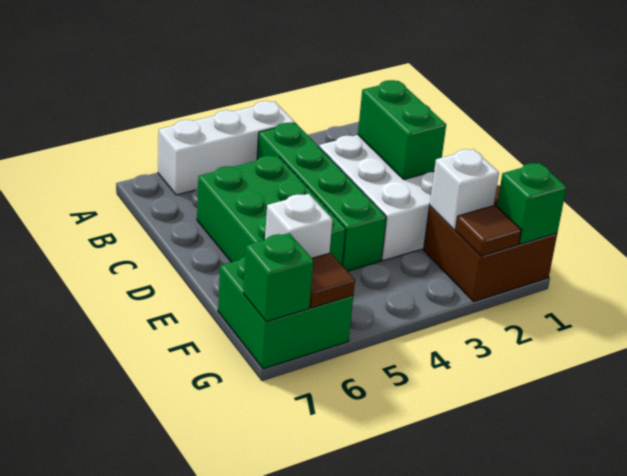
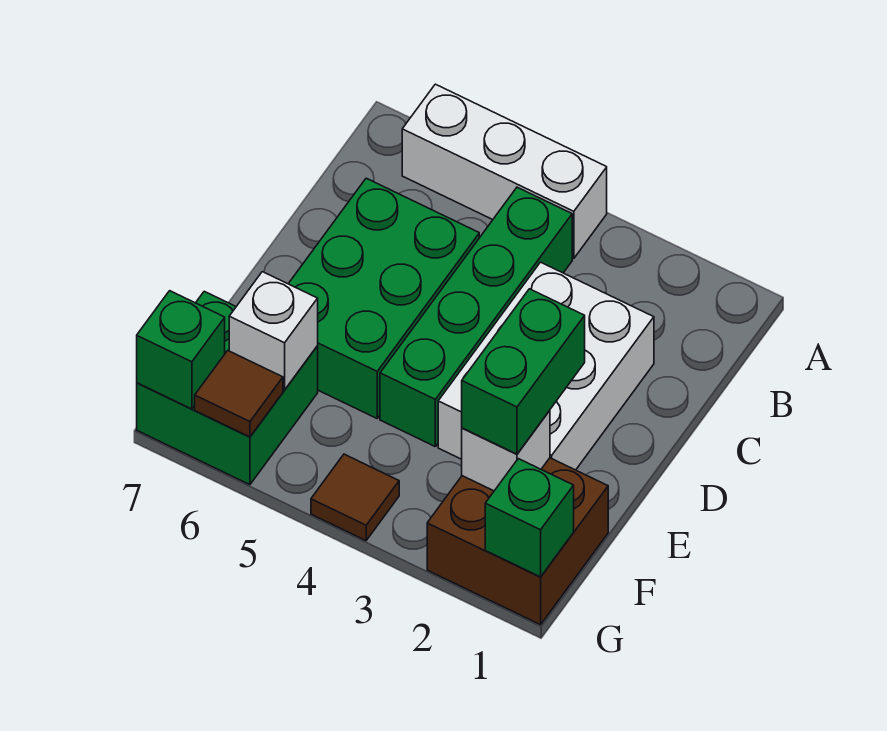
green 1x2 brick [358,80,446,180] -> green 1x2 brick moved to [462,289,585,454]
brown 1x1 tile [455,205,521,256] -> brown 1x1 tile moved to [311,454,399,540]

